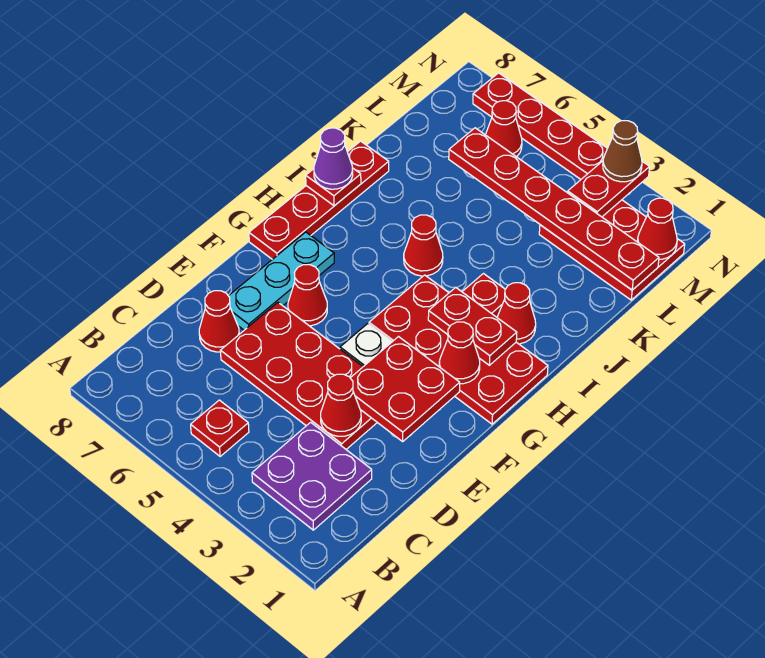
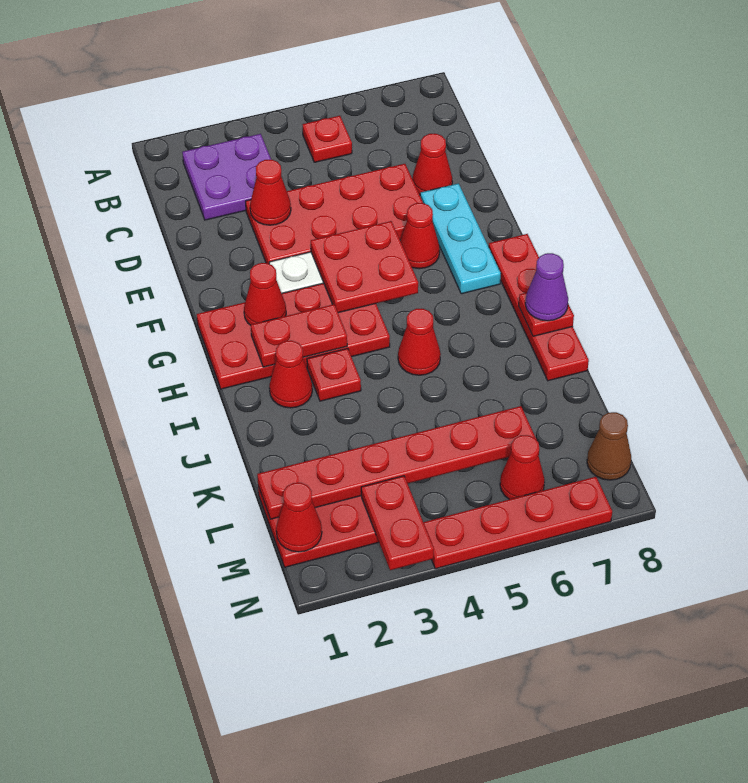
red 2x2 plate [351,337,460,441] -> red 2x2 plate moved to [311,221,418,313]
brown 1x1 cone [603,121,642,182] -> brown 1x1 cone moved to [587,412,631,480]

